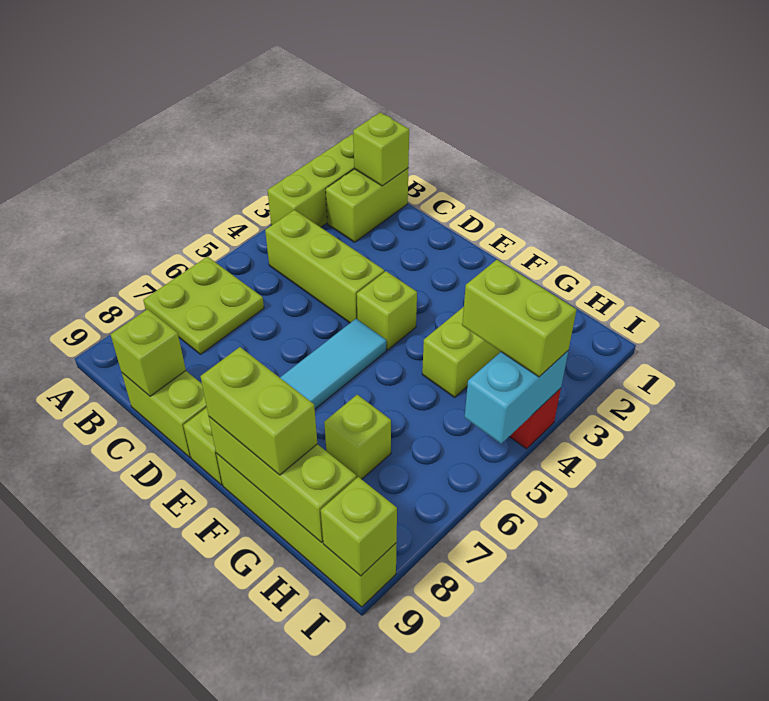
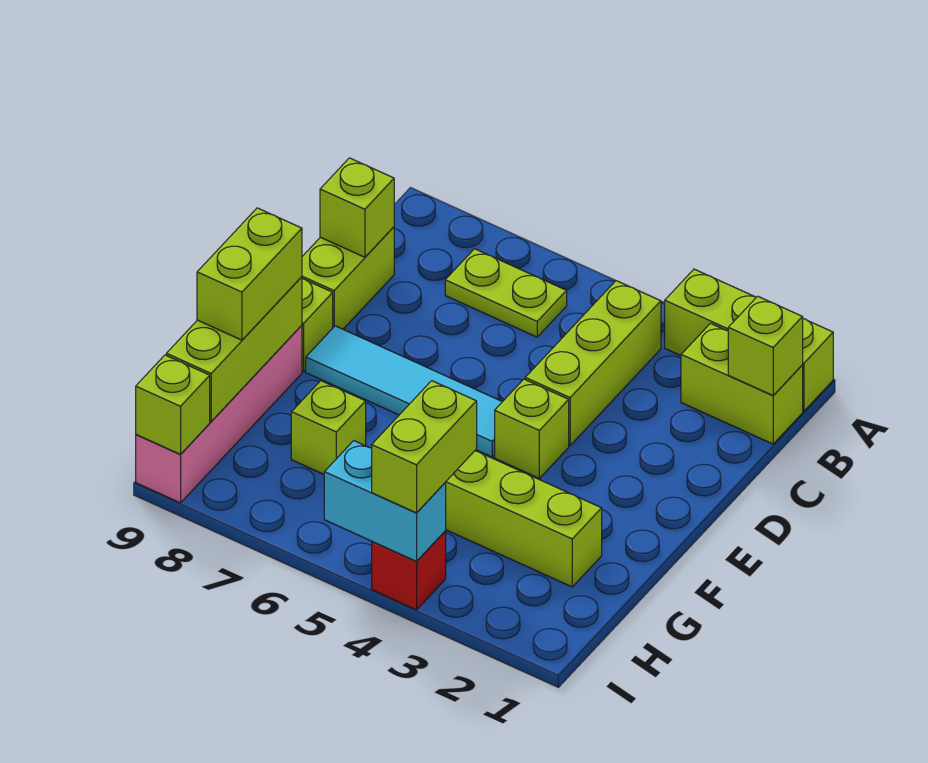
lime 2x2 plate [143,257,264,354] -> lime 1x2 plate [445,249,567,337]
lime 1x4 brick [216,453,397,607] -> pink 1x4 brick [136,325,302,503]

